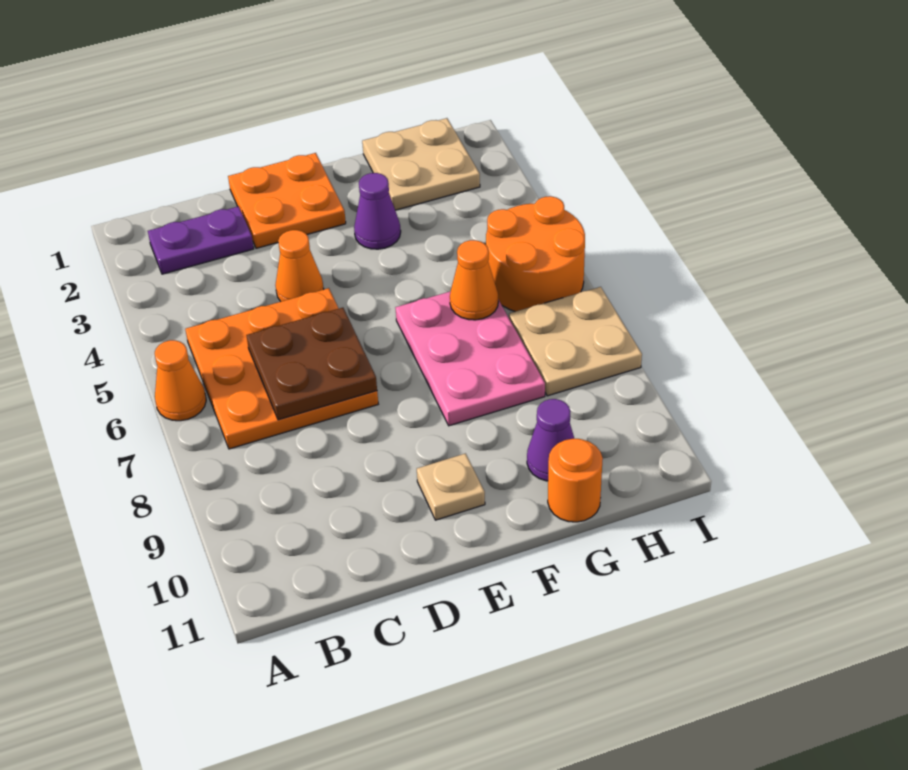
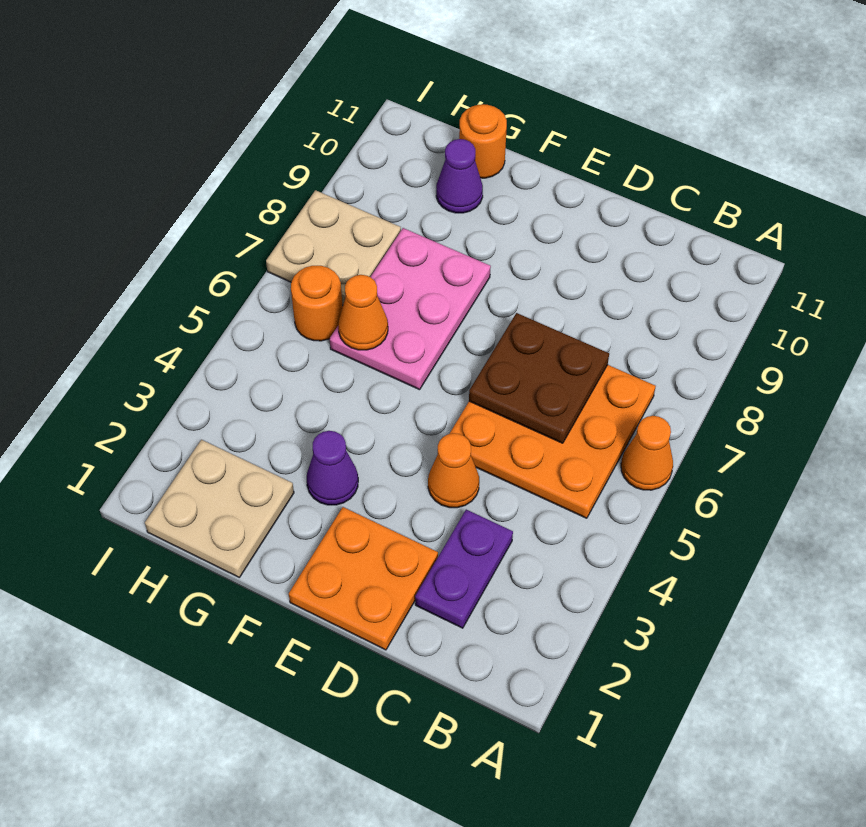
purple 1x2 plate [148,206,254,274] -> purple 1x2 plate turned to [415,510,513,628]
tan 1x1 plate [417,454,485,520] -> none
orange 2x2 round brick [486,196,585,312] -> orange 1x1 round brick [291,266,343,341]

